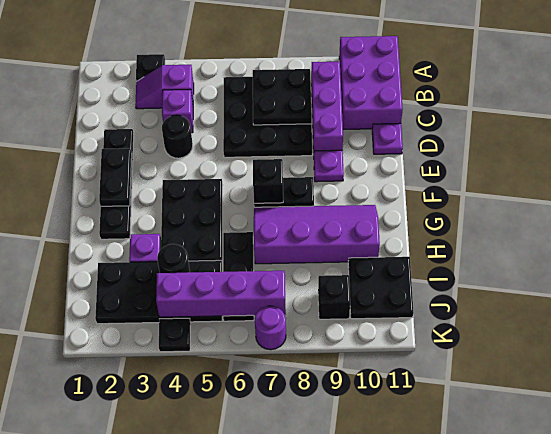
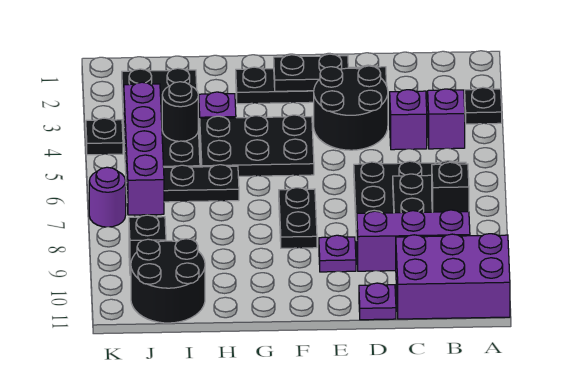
black 1x1 round brick [162,115,193,158] -> black 2x2 round brick [314,66,388,150]
black 1x1 brick [253,159,283,203] -> black 1x1 brick moved to [432,162,469,212]
purple 2x4 slope [254,205,380,264] -> none
black 2x2 plate [348,257,413,319] -> black 2x2 round brick [131,239,205,323]

